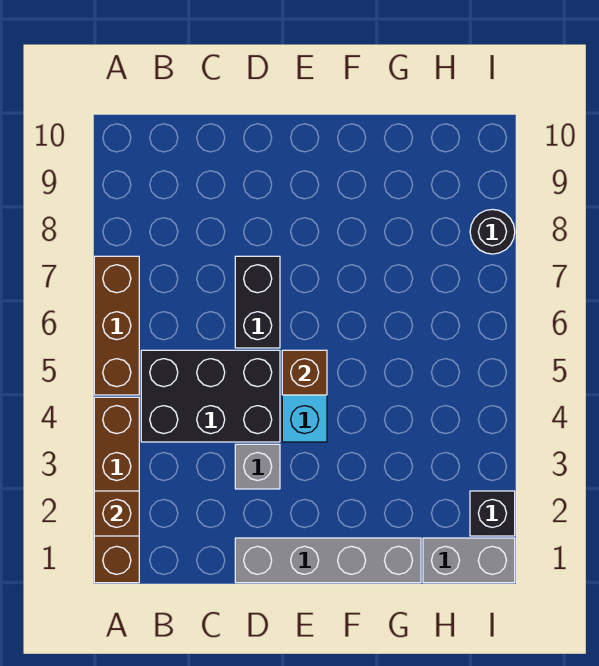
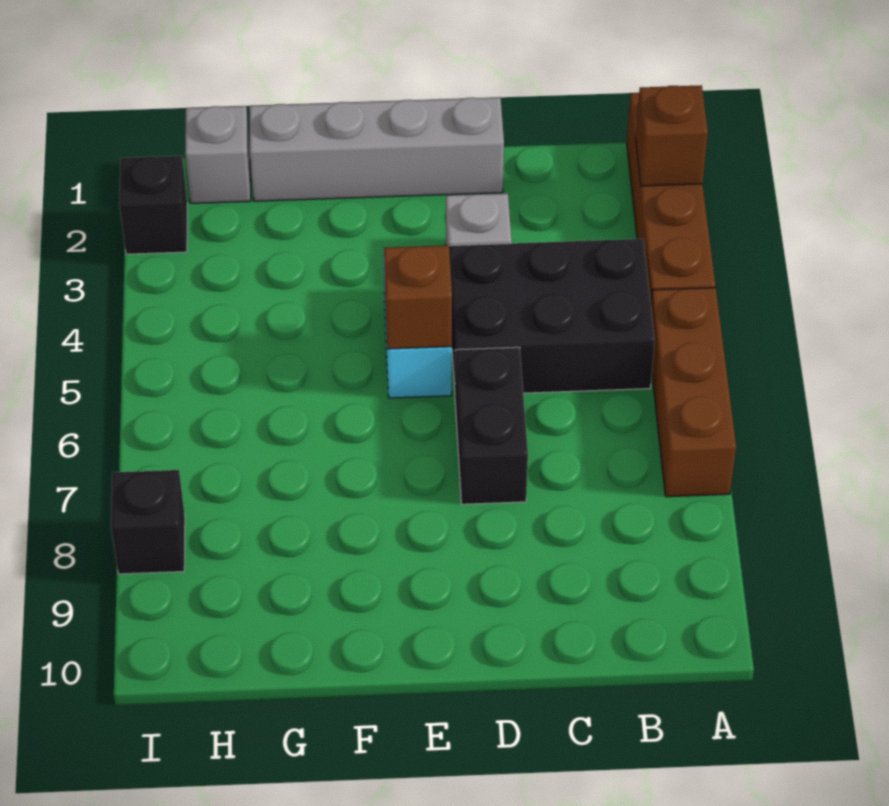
grey 1x2 brick [423,538,515,583] -> grey 1x1 brick [185,106,251,203]
black 1x1 round brick [470,209,515,254] -> black 1x1 brick [111,470,185,574]

